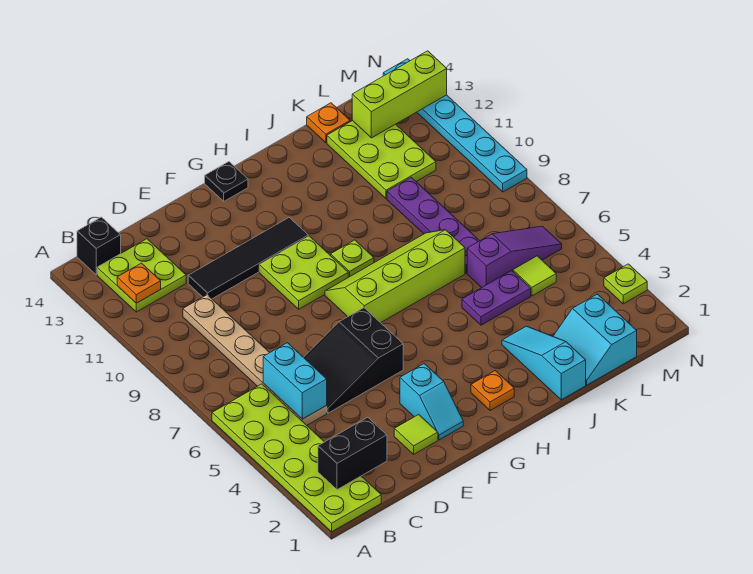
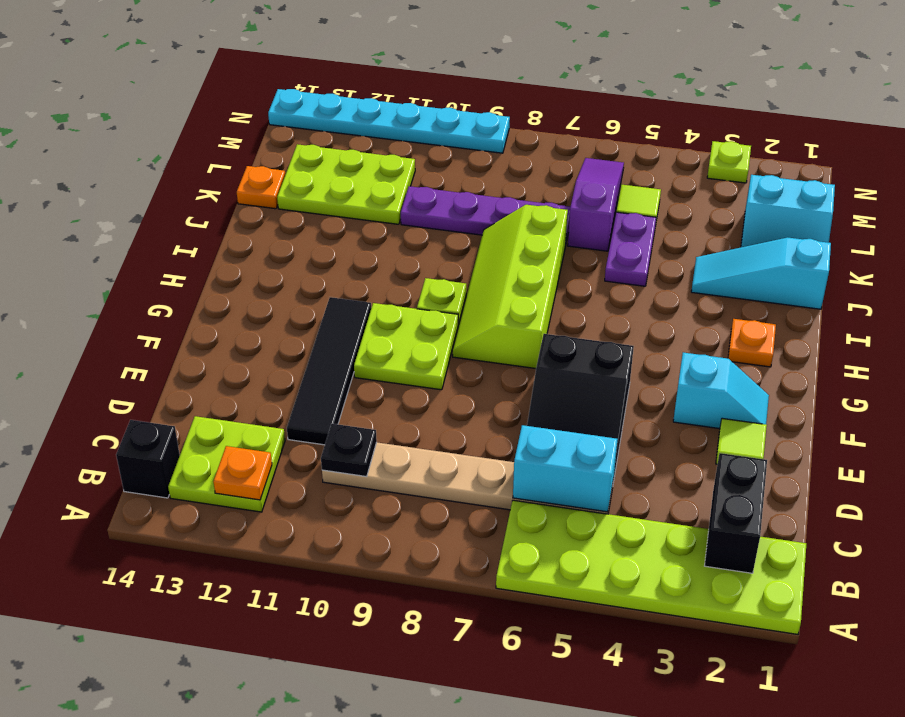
black 1x1 plate [205,162,248,201] -> black 1x1 plate moved to [321,424,377,477]
lime 1x3 brick [352,51,447,138] -> none

